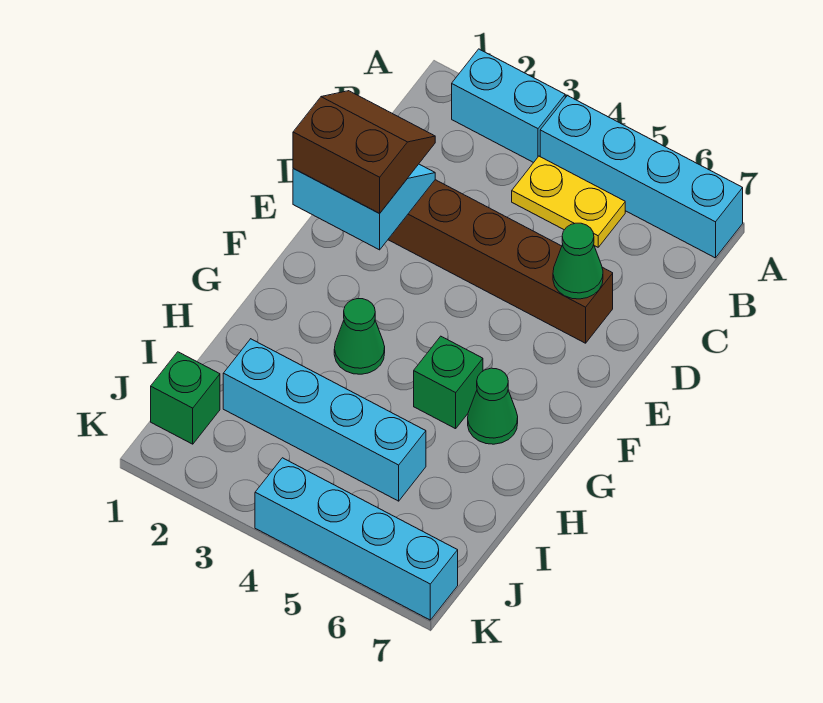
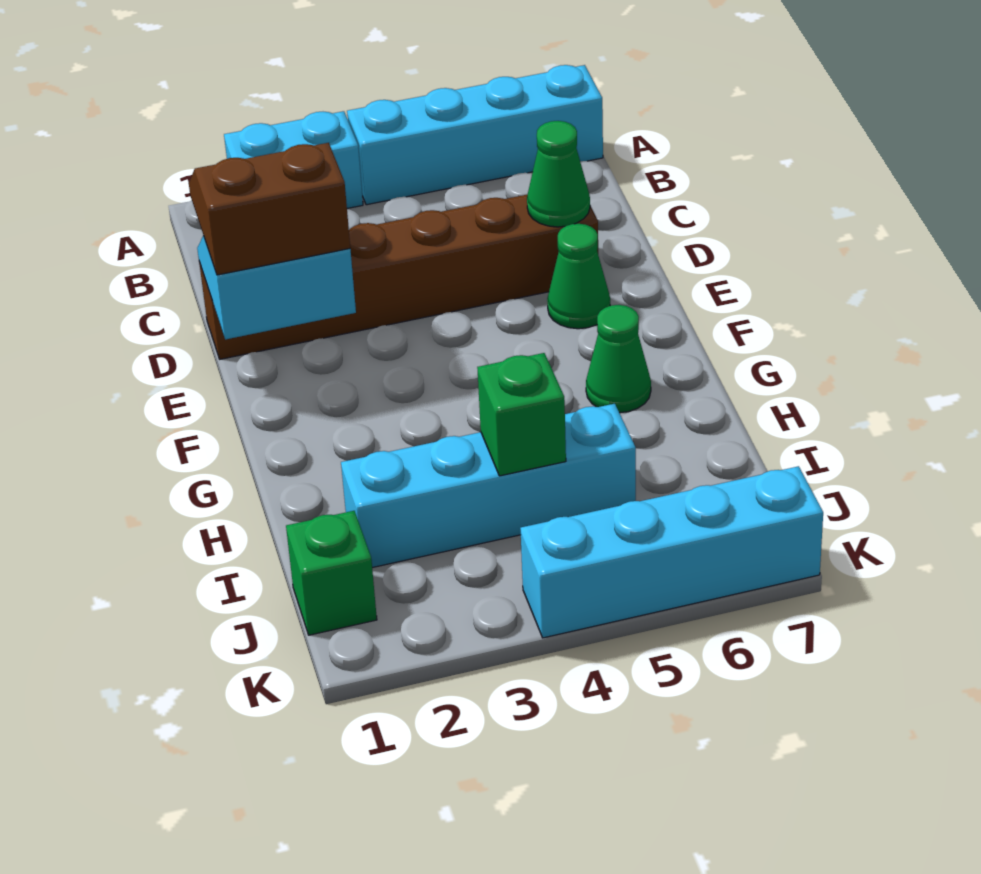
yellow 1x2 plate [512,156,625,247] -> none
green 1x1 cone [334,299,385,374] -> green 1x1 cone moved to [547,224,610,329]
green 1x1 brick [414,336,483,429] -> green 1x1 brick moved to [477,353,566,476]

